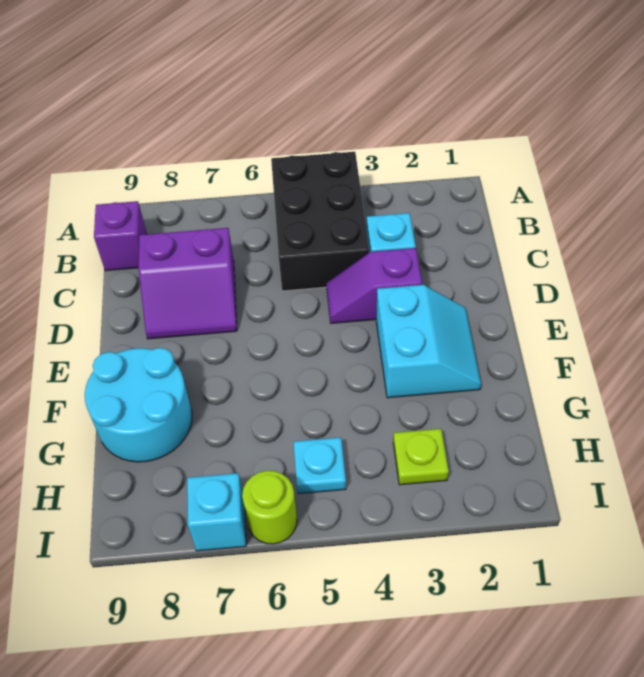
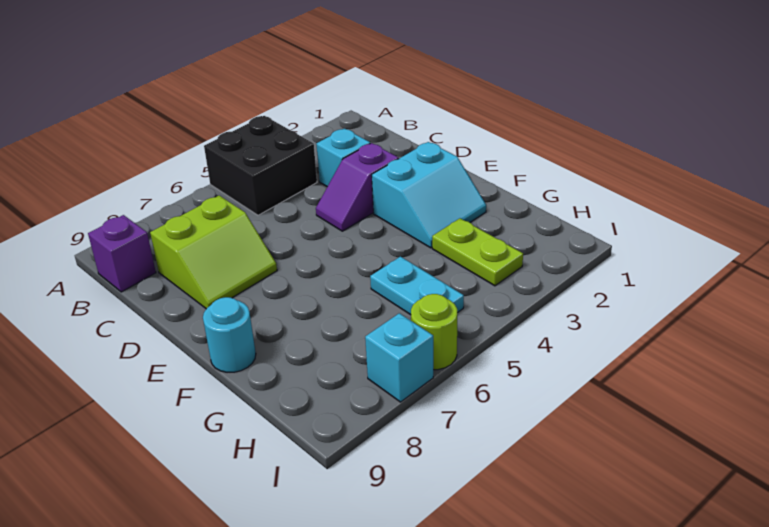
black 2x3 brick [271,152,369,291] -> black 2x2 brick [204,116,317,215]
purple 2x2 slope [139,228,237,339] -> lime 2x2 slope [150,196,277,309]
cyan 2x2 slope [376,285,481,398] -> cyan 2x2 slope turned to [372,142,486,248]
cyan 2x2 round brick [85,348,192,462] -> cyan 1x1 round brick [203,297,256,372]
lime 1x1 plate [393,429,449,485] -> lime 1x2 plate [432,218,523,286]
cyan 1x1 plate [293,437,346,494] -> cyan 1x2 plate [370,257,464,315]

